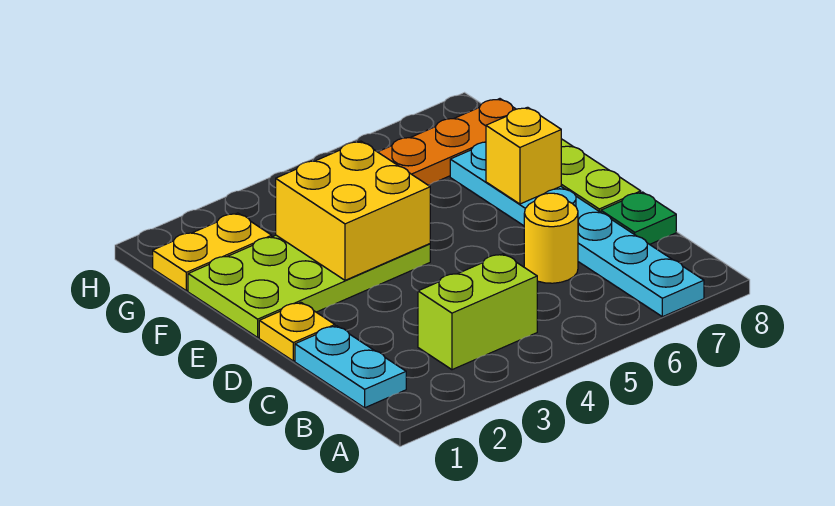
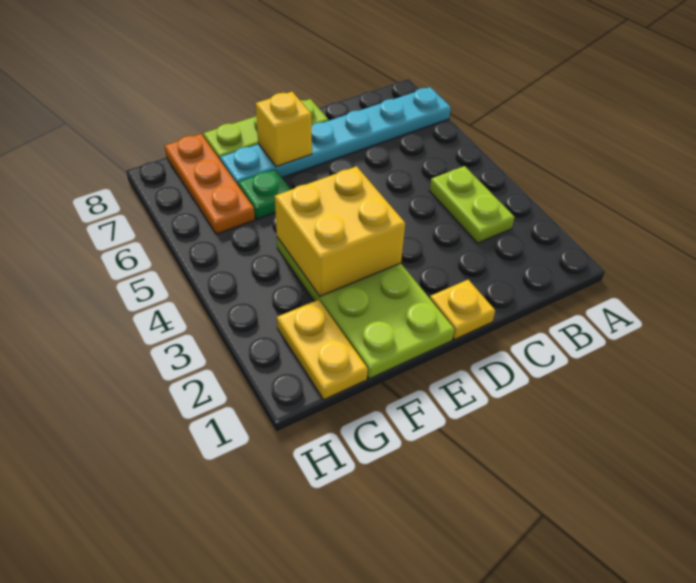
cyan 1x2 plate [295,326,406,408] -> none
lime 1x2 brick [418,254,537,370] -> lime 1x2 plate [429,166,514,243]
yellow 1x1 round brick [524,193,578,283] -> none
green 1x1 plate [601,192,676,244] -> green 1x1 plate moved to [238,169,291,219]

